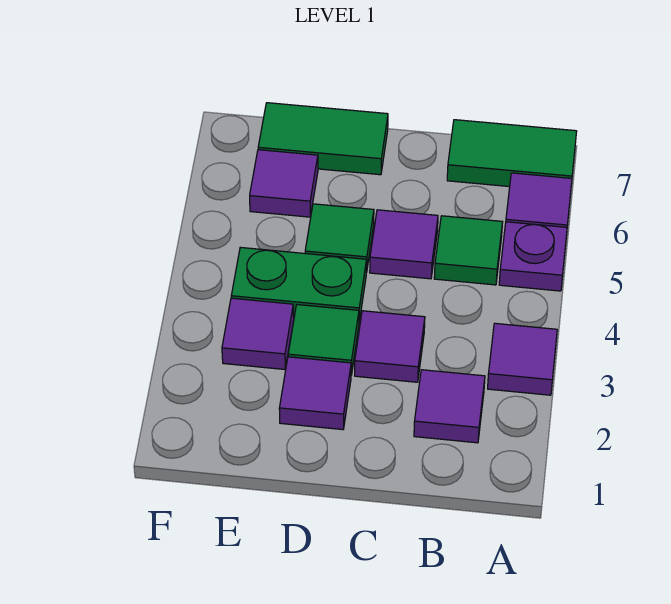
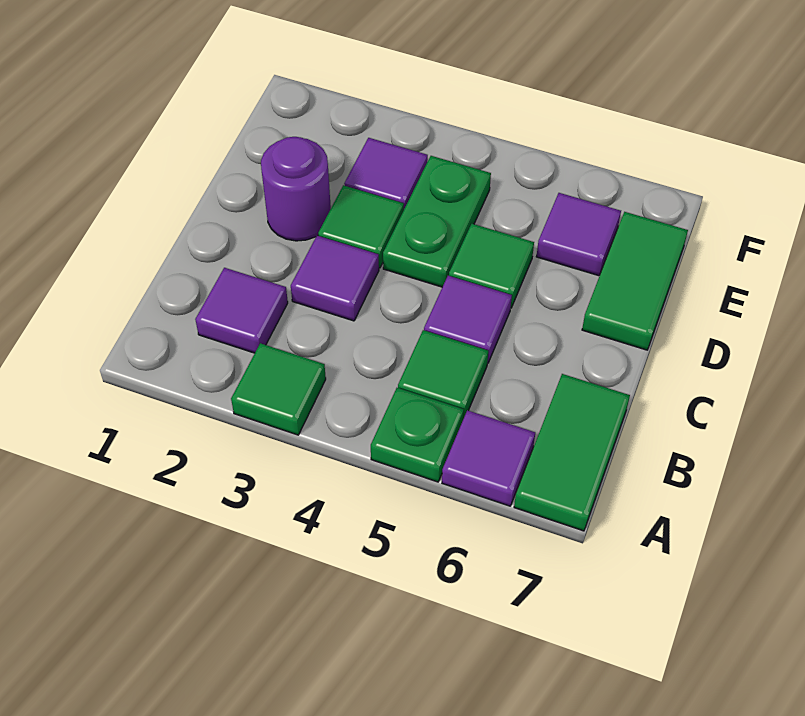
purple 1x1 tile [488,323,557,395] -> green 1x1 tile [231,343,326,435]
purple 1x1 plate [499,222,567,291] -> green 1x1 plate [371,388,464,482]
purple 1x1 tile [279,357,351,430] -> purple 1x1 round brick [261,137,331,241]

